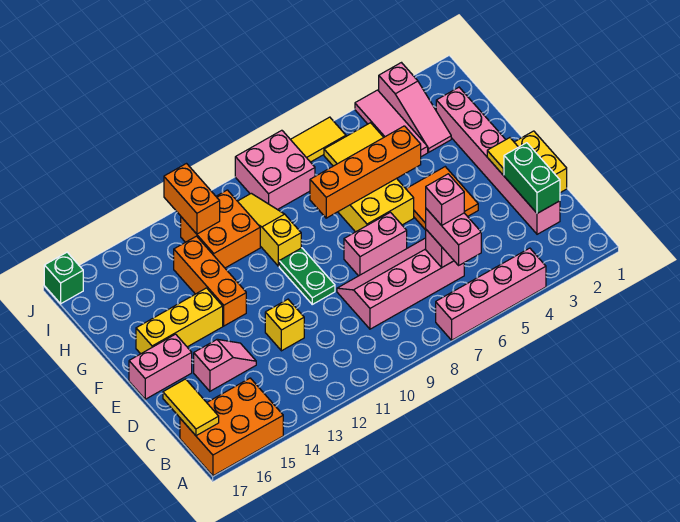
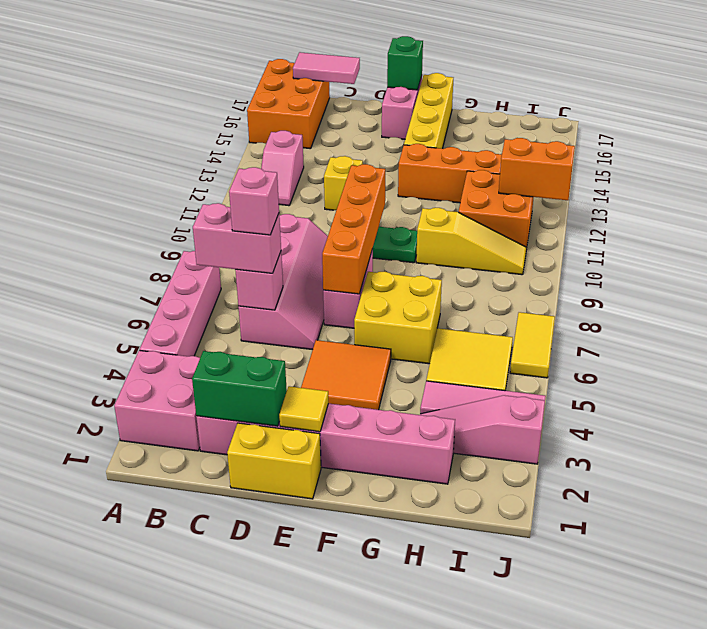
yellow 1x2 tile [163,379,219,436] -> pink 1x2 tile [293,52,360,84]
pink 1x2 slope [194,339,256,391] -> pink 1x2 slope moved to [261,131,304,206]
yellow 1x3 brick [136,288,223,354] -> yellow 1x4 brick [404,73,453,149]
orange 1x4 brick [310,126,421,218] -> orange 1x4 brick moved to [322,164,385,294]
pink 2x2 brick [235,130,315,210] -> pink 2x2 brick moved to [114,350,200,451]
green 1x1 brick [44,252,83,304] -> green 1x1 brick moved to [387,36,423,90]

